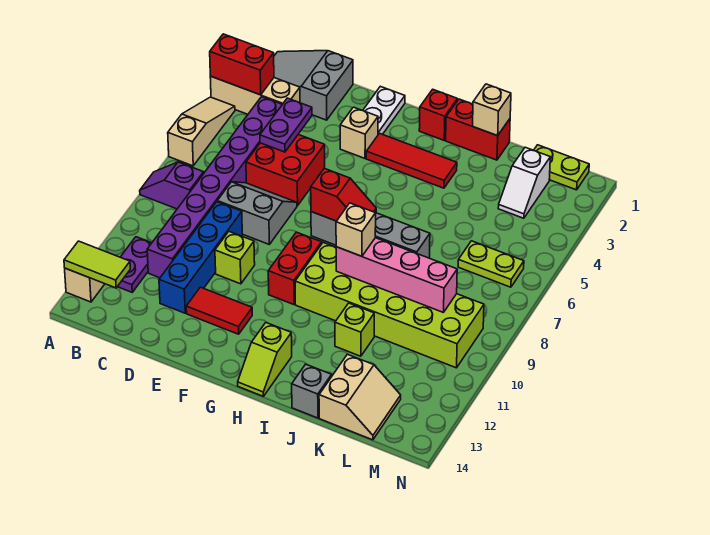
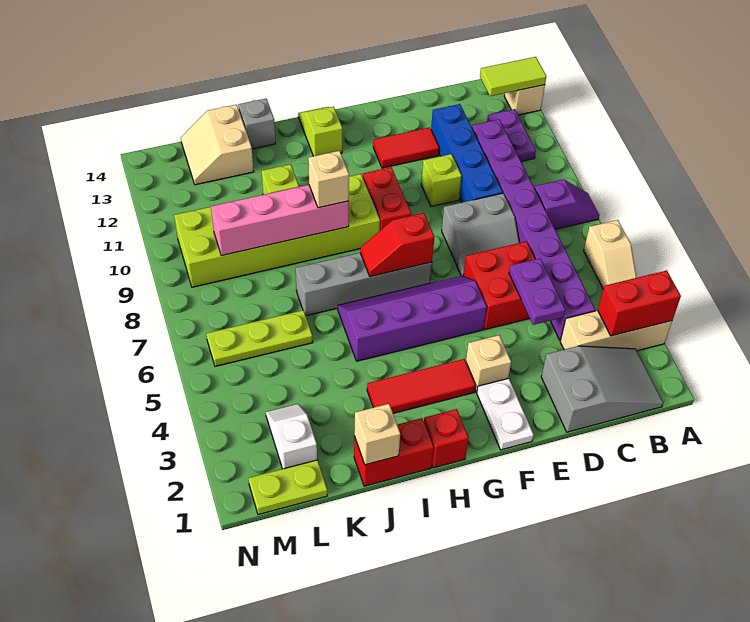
tan 1x3 slope [168,97,235,166] -> tan 1x2 slope [584,220,637,288]
none -> purple 2x4 slope [338,276,487,361]
lime 1x2 plate [458,241,524,287] -> lime 1x3 plate [206,310,313,366]

